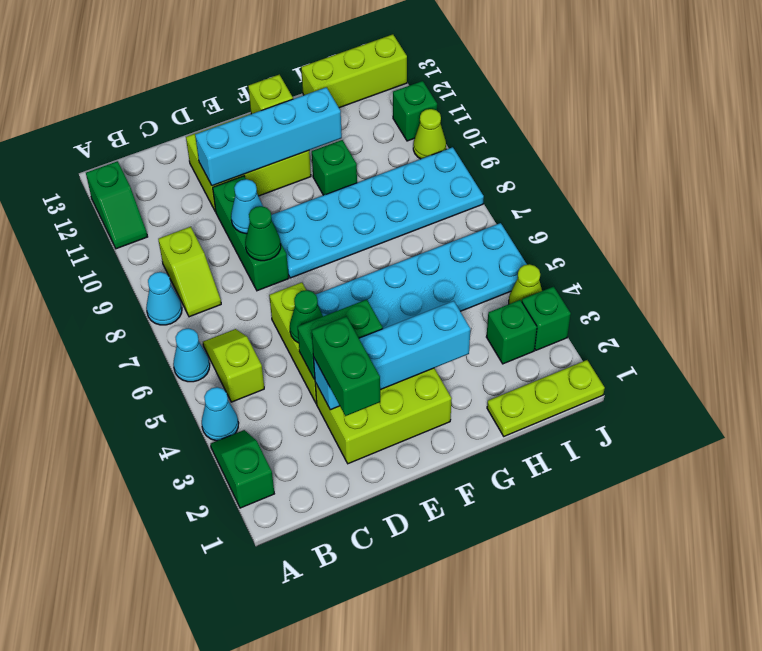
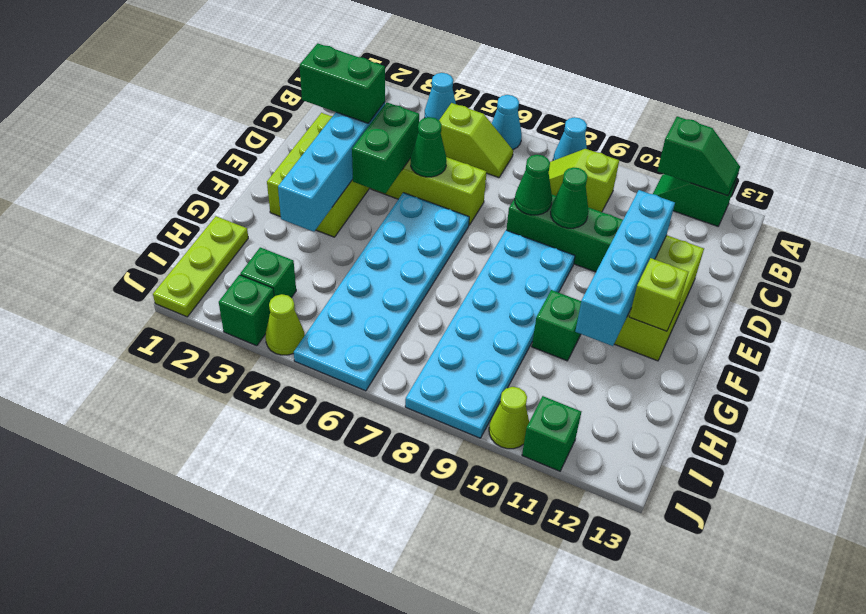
green 1x2 slope [211,430,274,508] -> green 1x2 slope moved to [657,116,740,196]
cyan 1x1 cone [231,179,263,234] -> green 1x1 cone [551,167,589,228]
lime 1x3 brick [301,34,407,108] -> none

